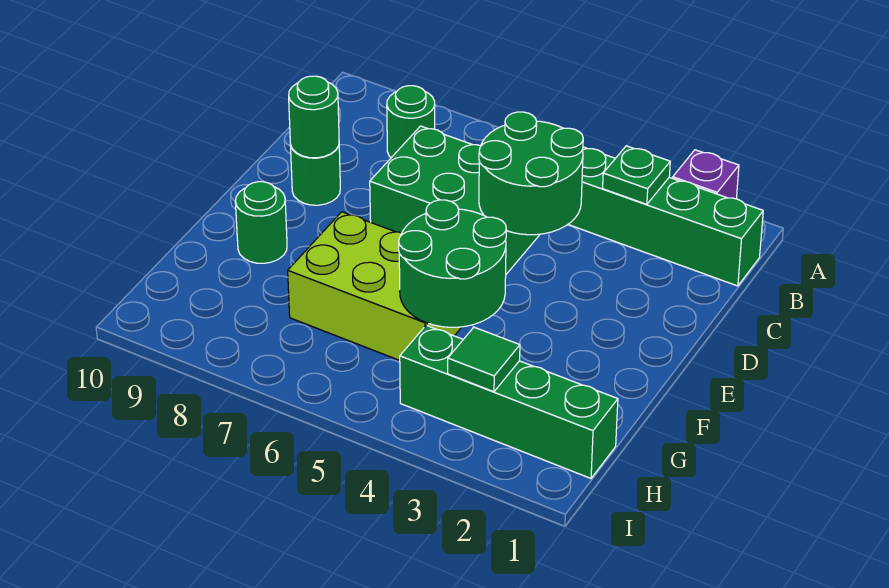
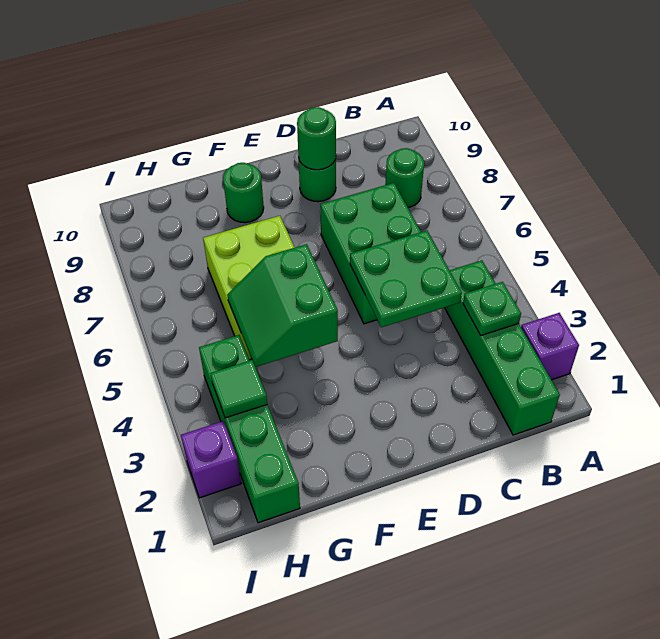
green 2x2 round brick [479,112,583,235] -> green 2x2 plate [350,231,462,327]
green 2x2 round brick [399,200,506,327] -> green 2x2 slope [227,244,338,367]
none -> purple 1x1 brick [181,421,241,498]

